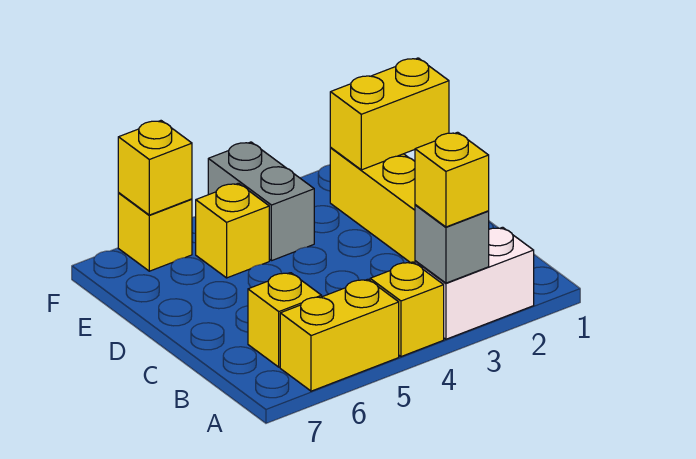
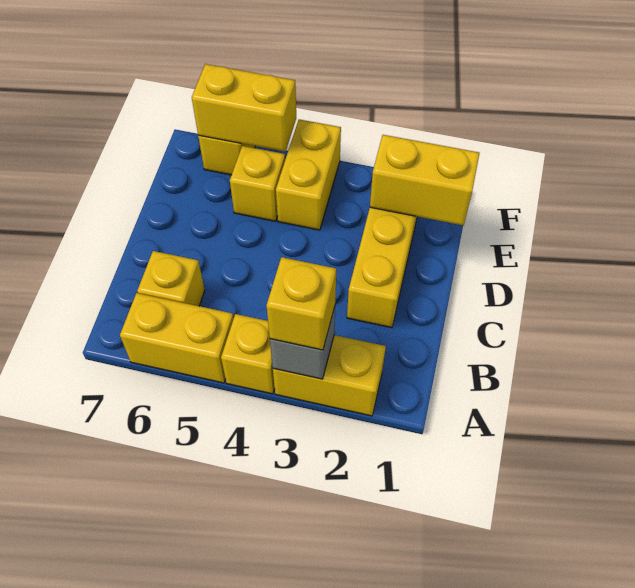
white 1x2 brick [415,227,534,339] -> yellow 1x2 brick [273,335,386,416]
grey 1x2 brick [208,142,314,261] -> yellow 1x2 brick [276,119,341,230]
yellow 1x1 brick [118,121,192,215] -> yellow 1x2 brick [192,64,296,152]

